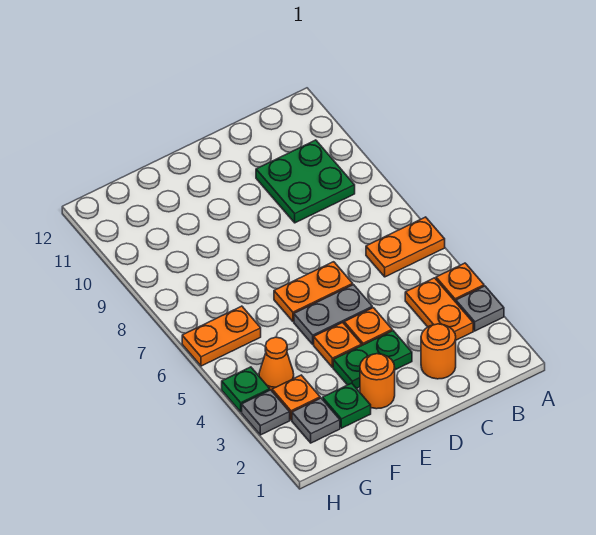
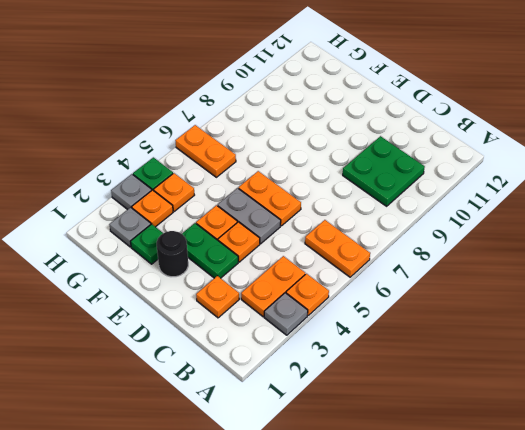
orange 1x1 round brick [421,324,456,379] -> orange 1x1 plate [196,276,239,318]
orange 1x1 round brick [360,354,395,409] -> black 1x1 round brick [157,231,188,277]
orange 1x1 cone [259,337,294,391] -> orange 1x1 plate [154,173,194,211]

